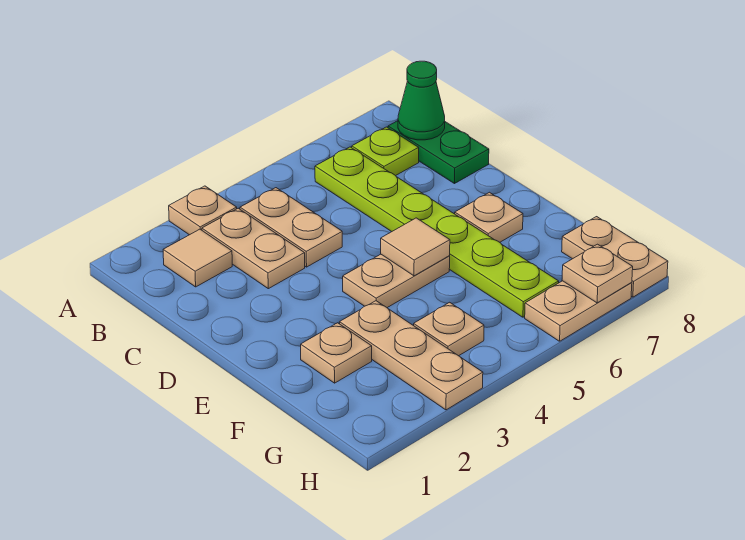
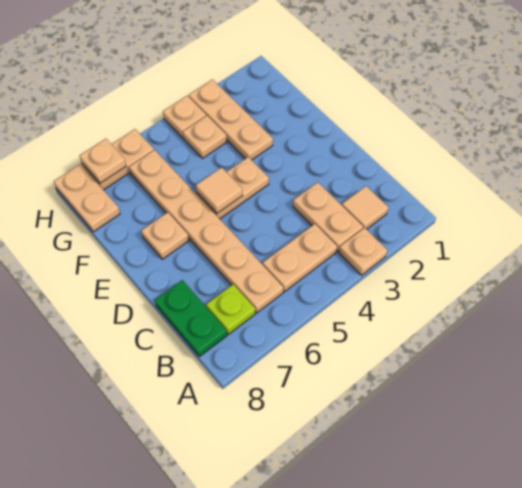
tan 1x2 plate [240,188,342,267] -> tan 1x2 plate turned to [263,224,337,292]
lime 1x6 plate [315,147,559,317] -> tan 1x6 plate [129,150,283,313]
green 1x1 cone [398,61,445,140] -> none
tan 1x1 plate [301,323,372,383] -> tan 1x1 plate moved to [163,96,206,138]

